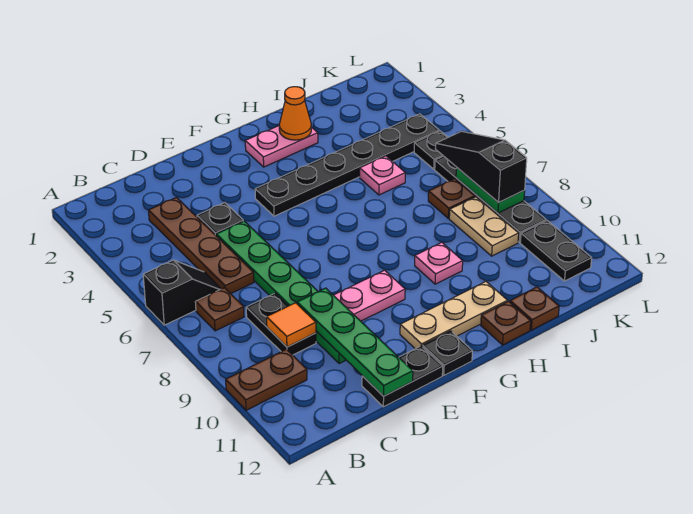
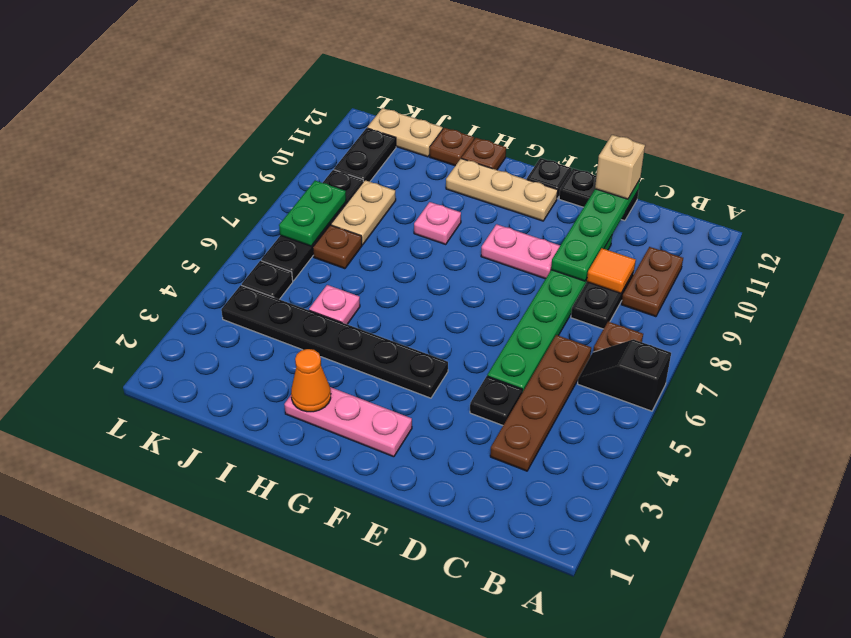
brown 1x2 plate [226,349,307,410] -> brown 1x2 plate turned to [621,247,683,317]
none -> tan 1x1 brick [595,135,645,199]
pink 1x2 plate [245,126,318,167] -> pink 1x3 plate [284,387,412,457]
none -> tan 1x2 plate [367,108,443,157]
black 1x3 slope [435,131,527,203] -> none

